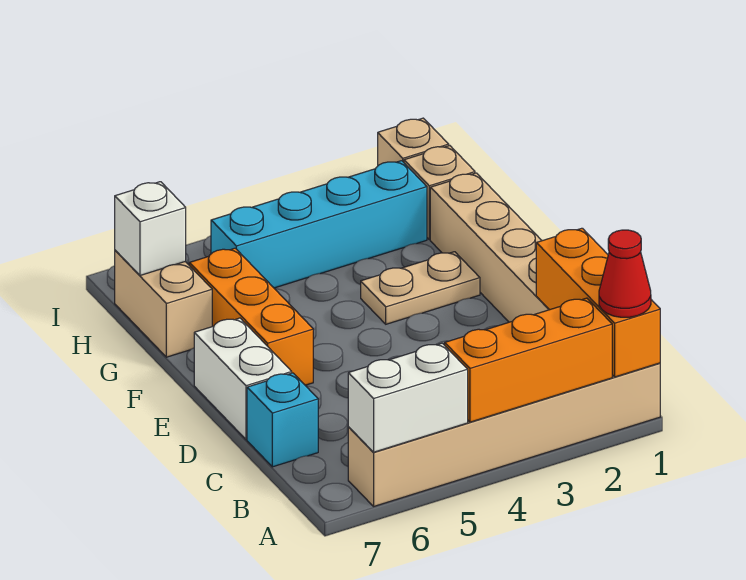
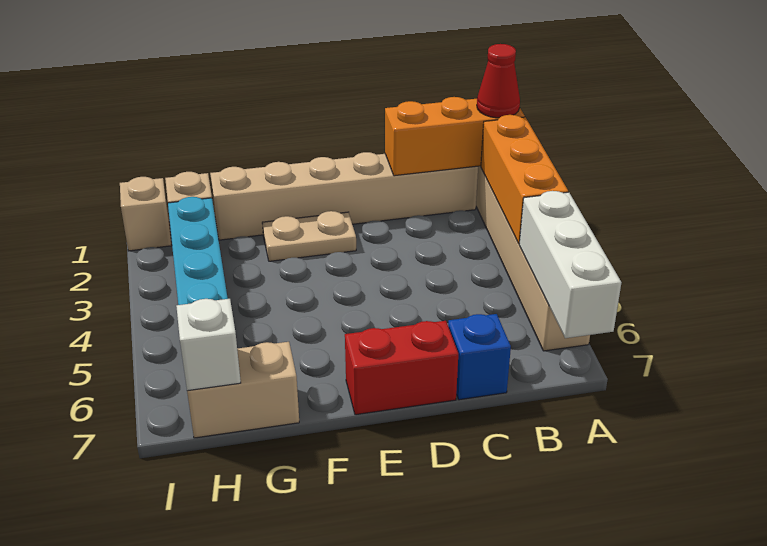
white 1x2 brick [348,343,468,452] -> white 1x3 brick [519,191,621,338]
cyan 1x1 brick [247,373,318,467] -> blue 1x1 brick [448,314,511,400]
white 1x2 brick [194,318,292,439] -> red 1x2 brick [345,321,458,415]
orange 1x3 brick [189,248,313,385] -> none
tan 1x2 plate [361,252,480,324] -> tan 1x2 plate turned to [262,211,356,261]

